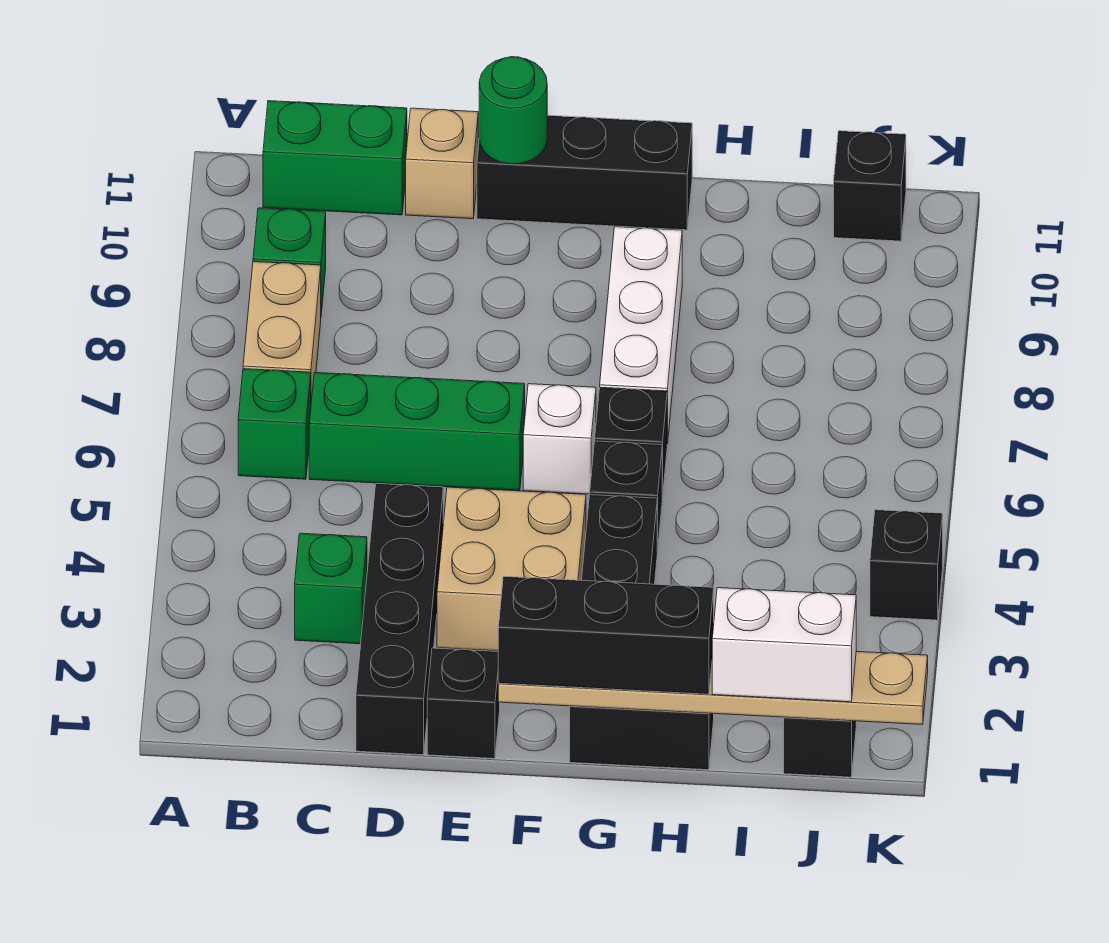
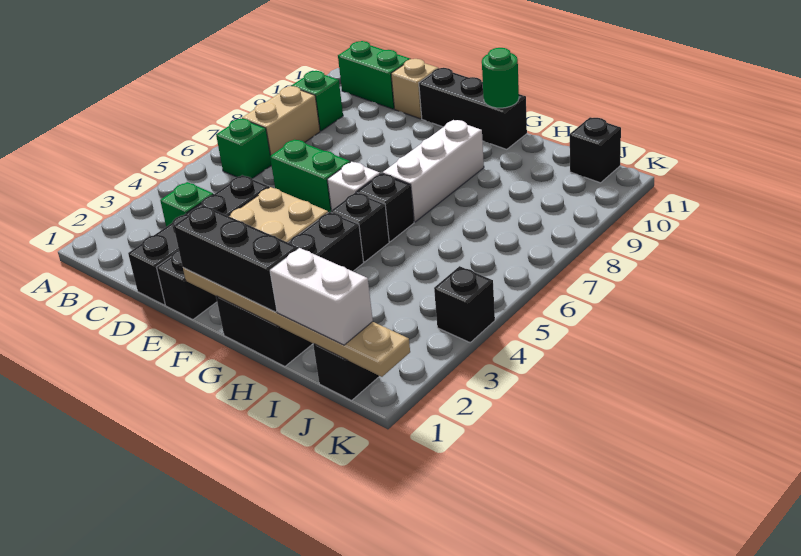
green 1x3 brick [309,373,525,491] -> green 1x2 brick [270,139,350,212]
green 1x1 round brick [479,57,547,164] -> green 1x1 round brick moved to [482,48,519,108]

